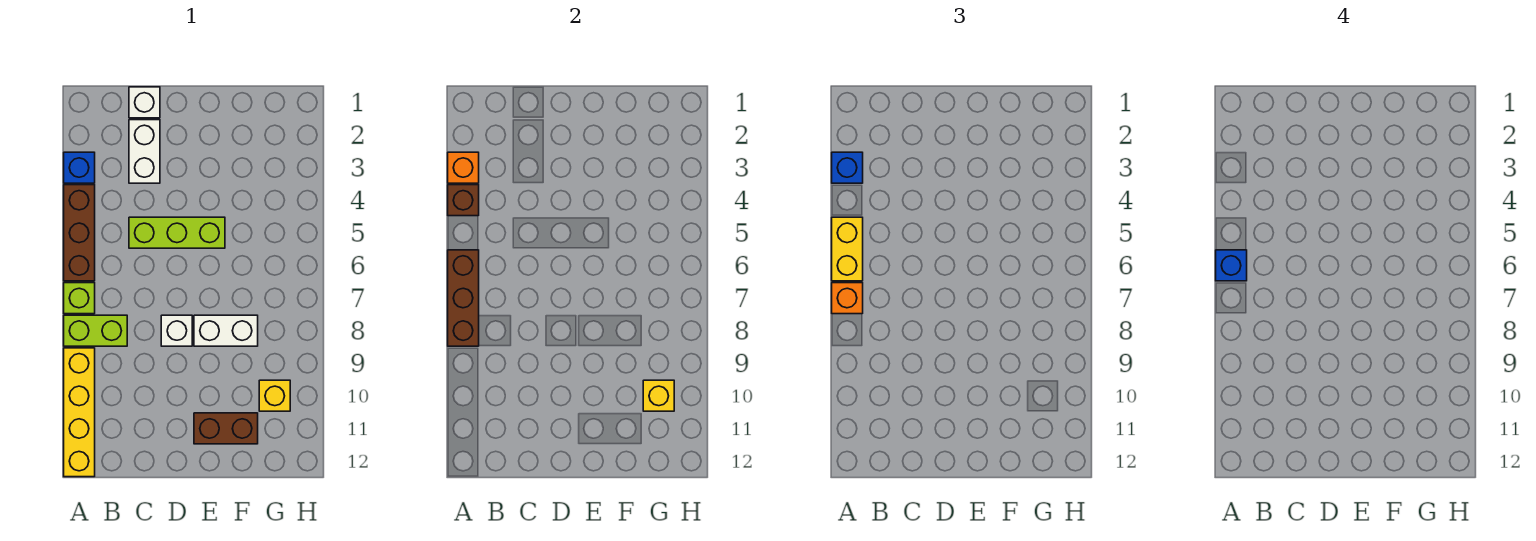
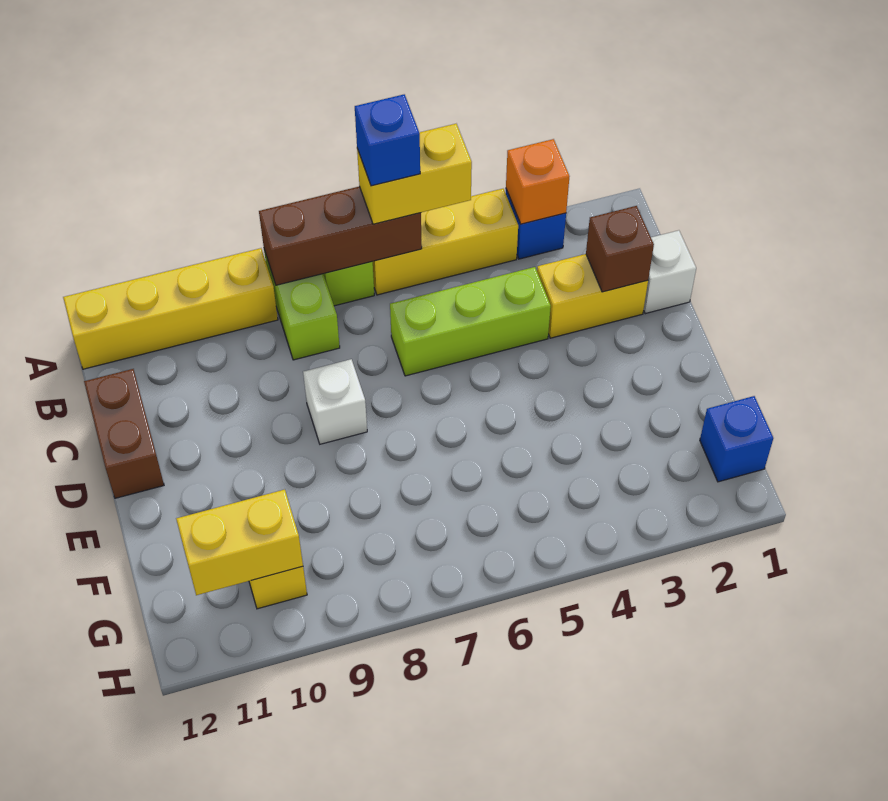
blue 1x1 brick [832,152,863,183] -> blue 1x1 brick moved to [700,396,773,482]
brown 1x3 brick [64,185,95,281] -> yellow 1x3 brick [373,189,518,295]
brown 1x1 brick [448,185,479,216] -> brown 1x1 brick moved to [586,206,654,292]
orange 1x1 brick [832,283,863,314] -> none
white 1x2 brick [129,120,160,183] -> yellow 1x2 brick [537,254,648,338]
lime 1x3 brick [129,217,225,248] -> lime 1x3 brick turned to [390,267,551,376]
white 1x2 brick [194,315,258,346] -> none
brown 1x2 brick [194,413,258,444] -> brown 1x2 brick moved to [84,369,164,498]
yellow 1x1 brick [643,380,674,411] -> yellow 1x2 brick [176,490,303,595]

